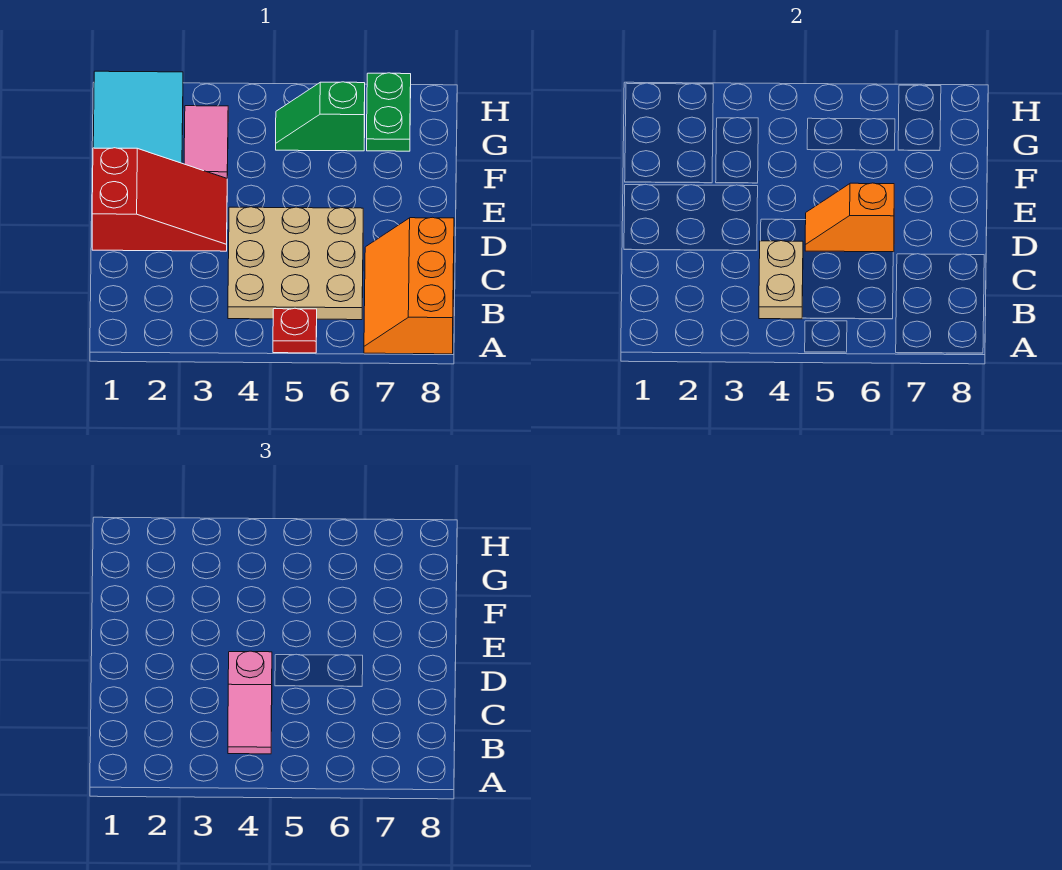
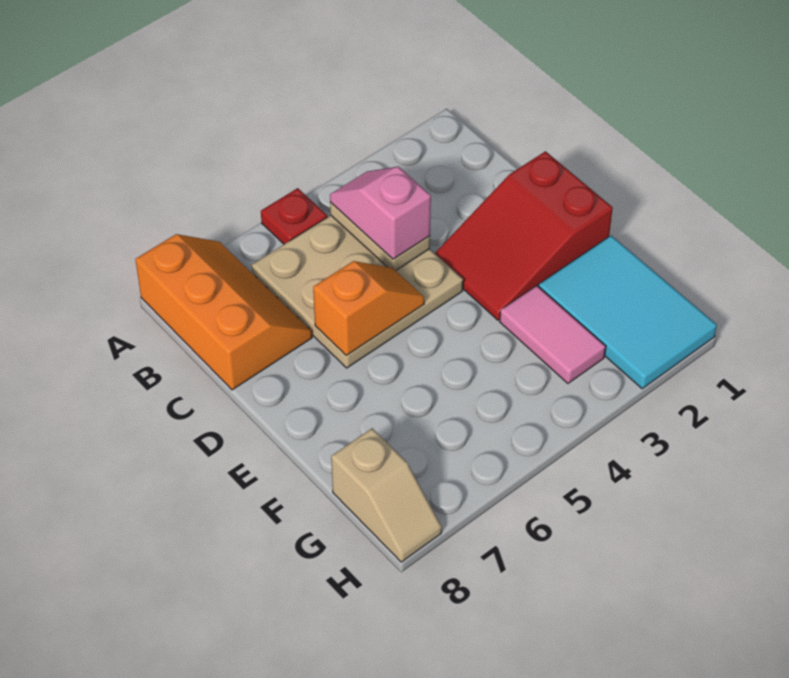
green 1x2 slope [276,82,365,151] -> none
green 1x2 plate [367,73,411,151] -> none
none -> tan 1x2 slope [331,428,442,562]

